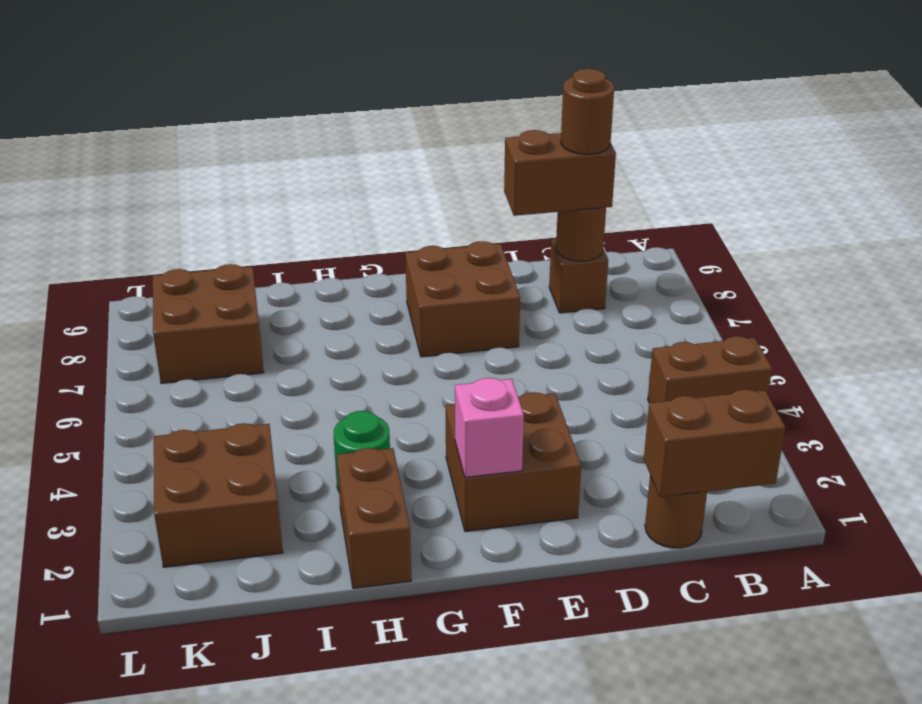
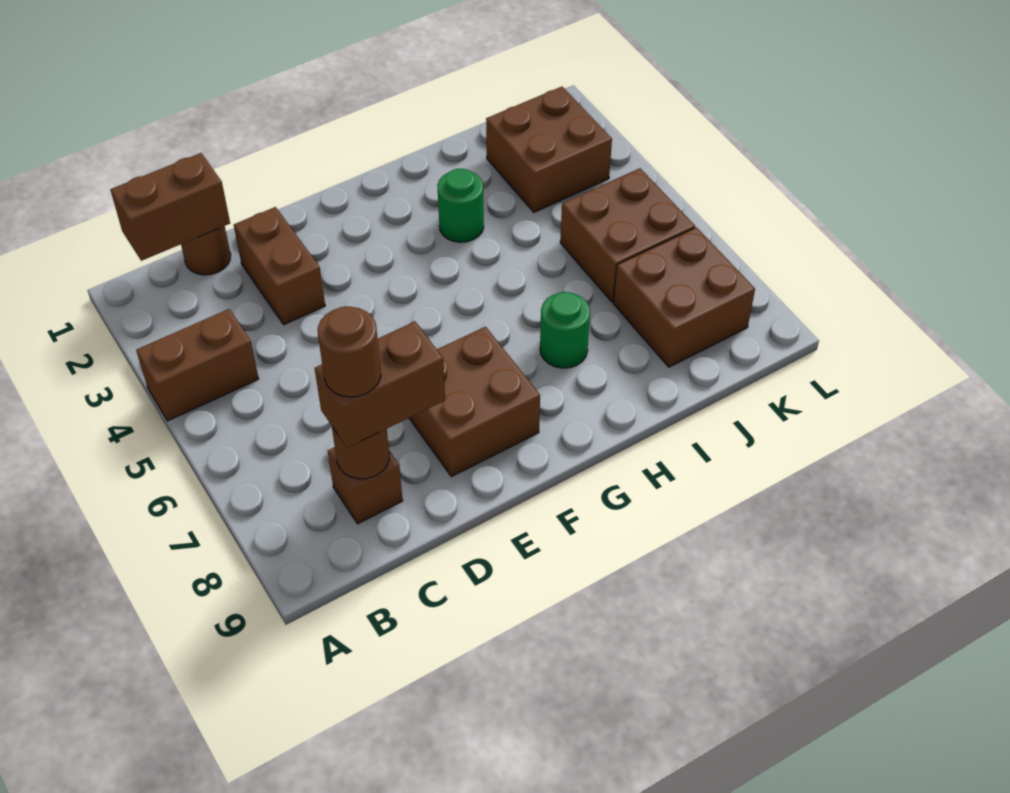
brown 2x2 brick [446,392,581,531] -> brown 2x2 brick moved to [560,168,695,302]
pink 1x1 brick [455,378,524,478] -> none
brown 1x2 brick [337,448,411,588] -> brown 1x2 brick moved to [234,207,325,324]
none -> green 1x1 round brick [540,292,590,368]

